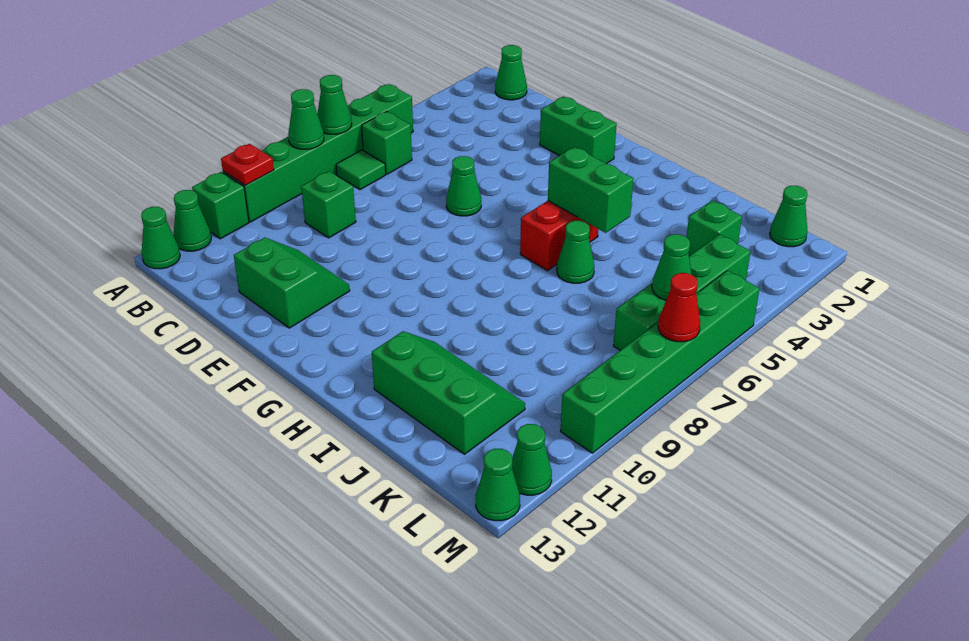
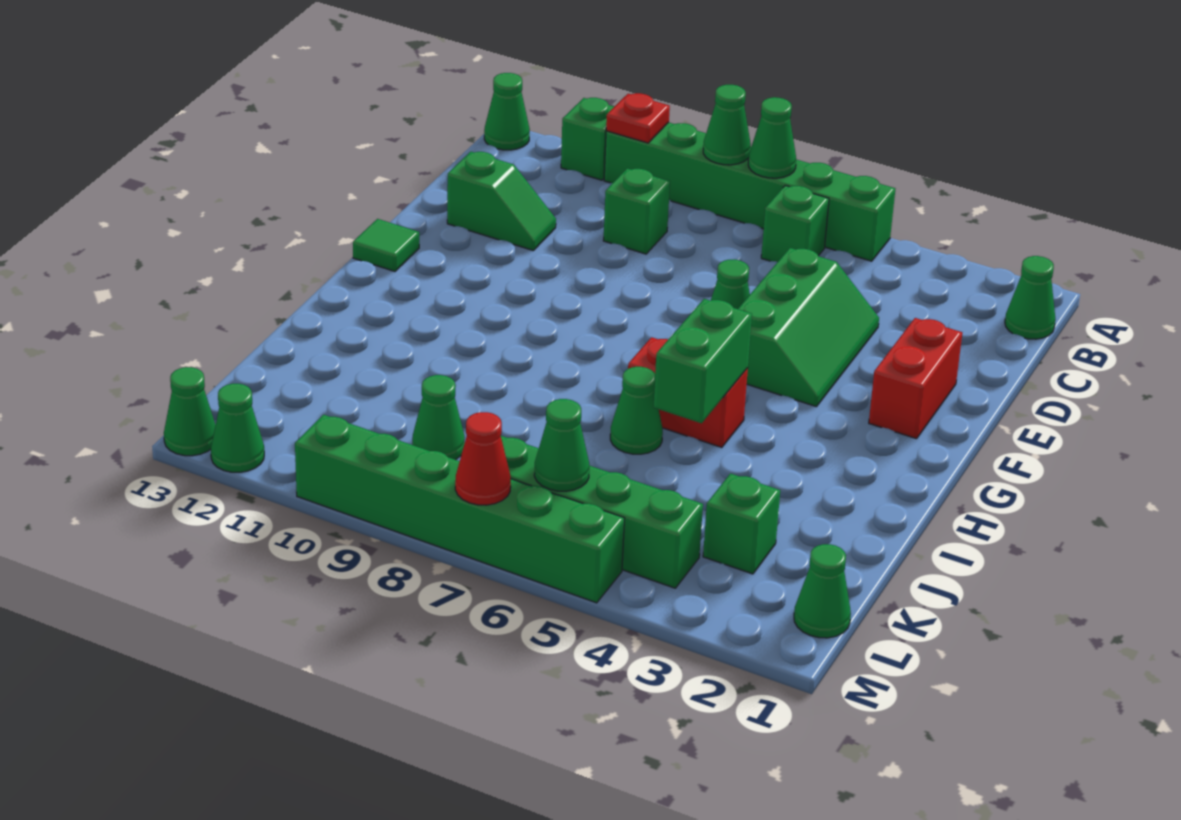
green 1x1 cone [173,190,211,251] -> green 1x1 cone moved to [412,375,465,460]
green 1x1 tile [336,150,386,190] -> green 1x1 tile moved to [353,219,419,271]
green 2x2 slope [234,237,350,328] -> green 1x2 slope [447,152,556,250]
green 1x2 brick [540,96,617,164] -> red 1x2 brick [869,318,962,439]
green 2x3 slope [372,331,525,454] -> green 2x3 slope moved to [738,248,879,407]

